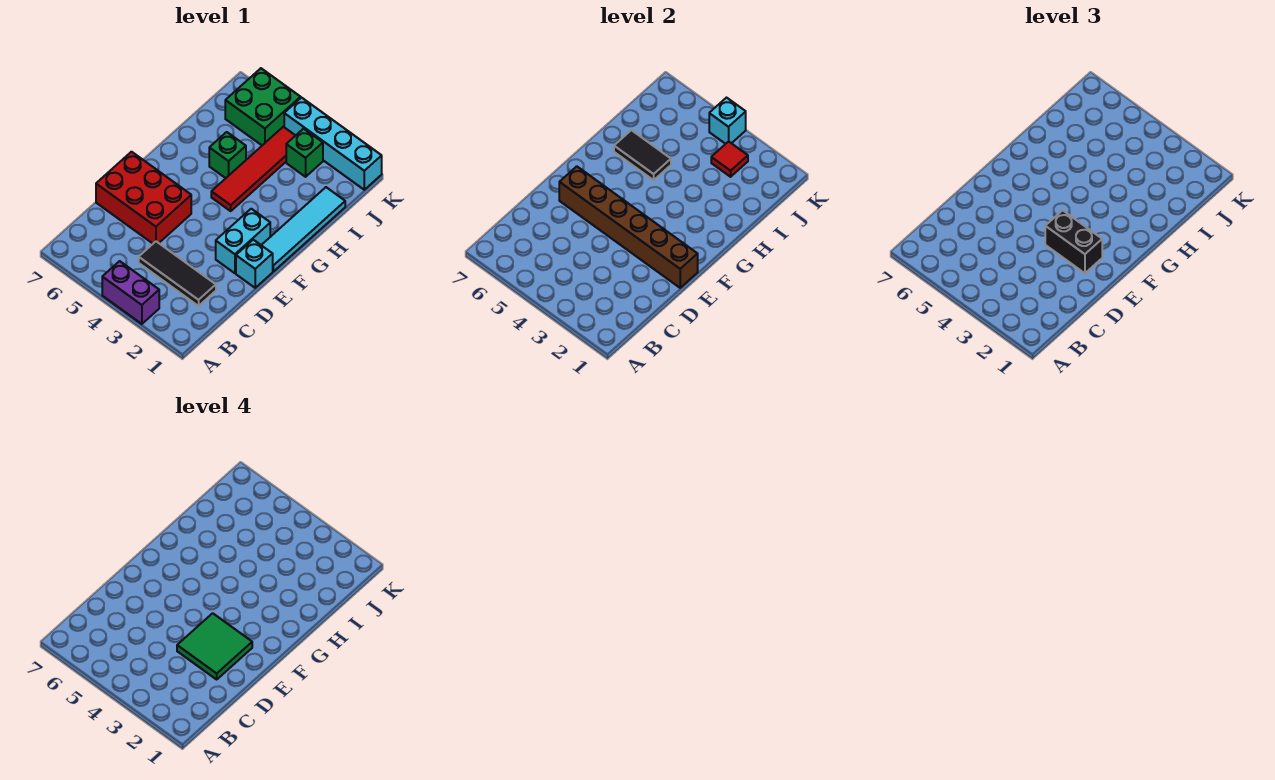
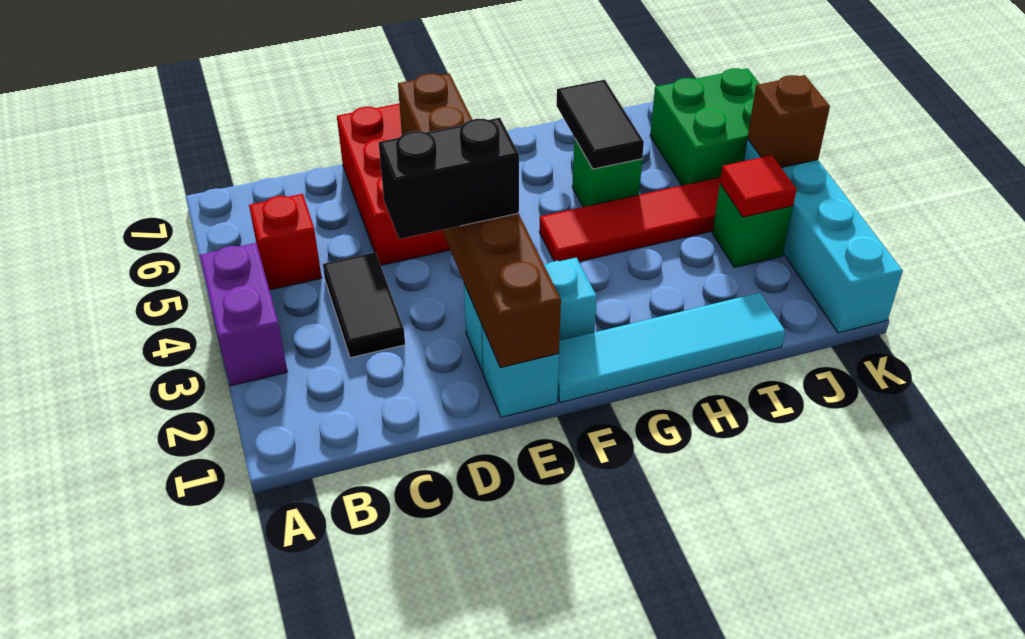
none -> red 1x1 brick [249,194,322,290]
black 1x3 tile [139,241,216,306] -> black 1x2 tile [323,252,405,358]
green 2x2 tile [177,613,252,679] -> none
black 1x2 brick [1045,210,1102,273] -> black 1x2 brick turned to [379,118,519,239]
cyan 1x1 brick [709,98,746,144] -> brown 1x1 brick [747,75,830,168]

